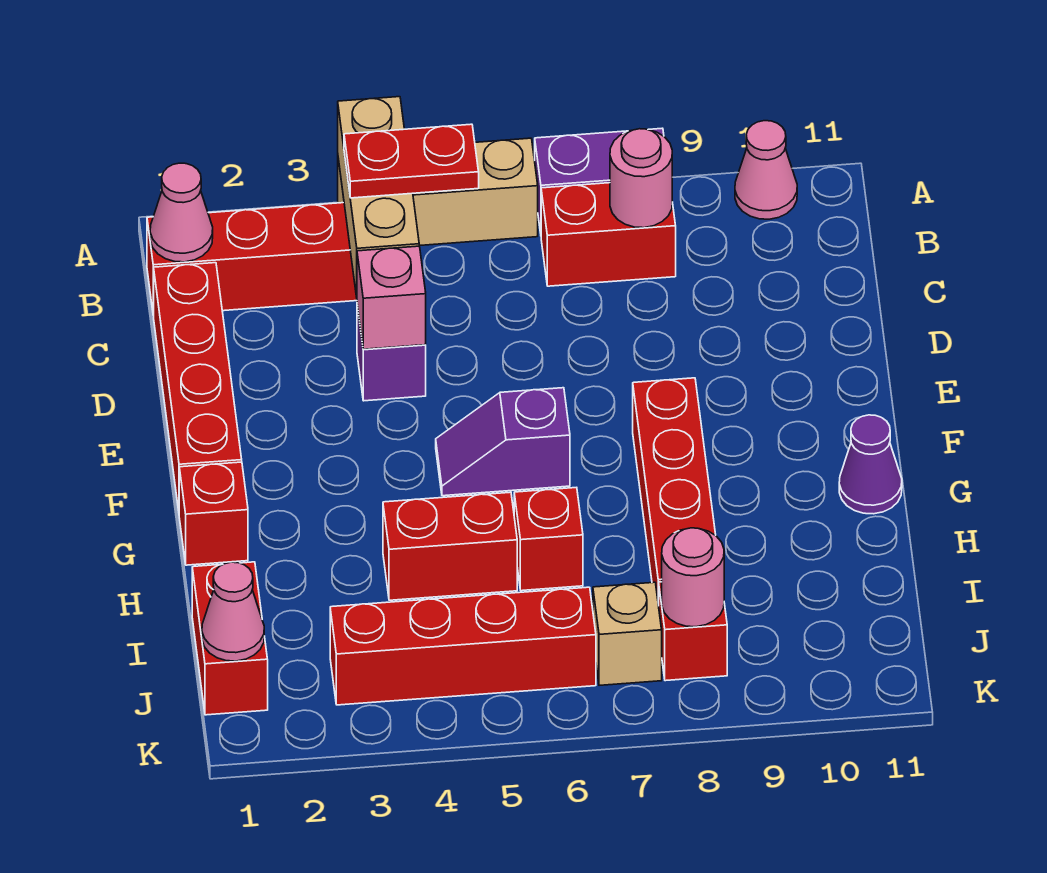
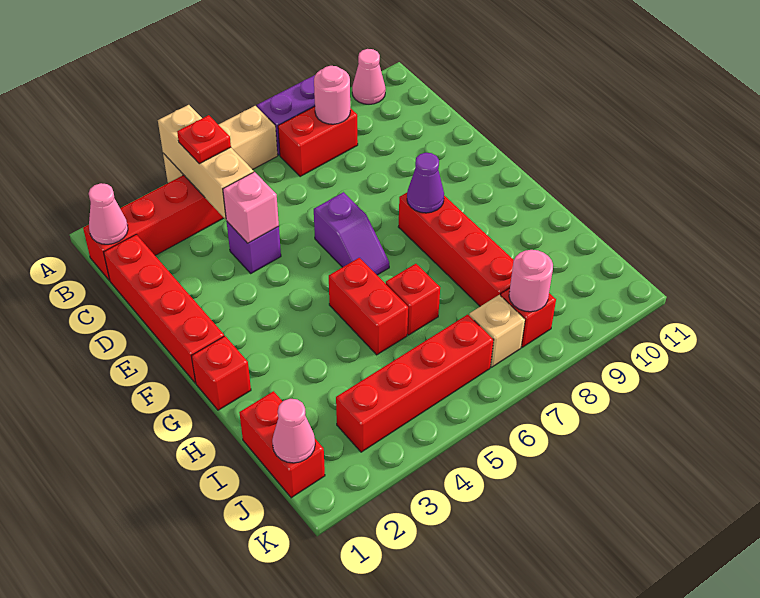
red 1x2 plate [344,124,479,198] -> red 1x1 plate [177,115,231,164]
purple 1x2 slope [436,388,570,496] -> purple 1x2 slope turned to [314,192,389,275]
purple 1x1 cone [839,415,902,514] -> purple 1x1 cone moved to [407,153,444,213]
red 1x2 brick [383,492,517,600] -> red 1x2 brick turned to [329,258,408,355]

